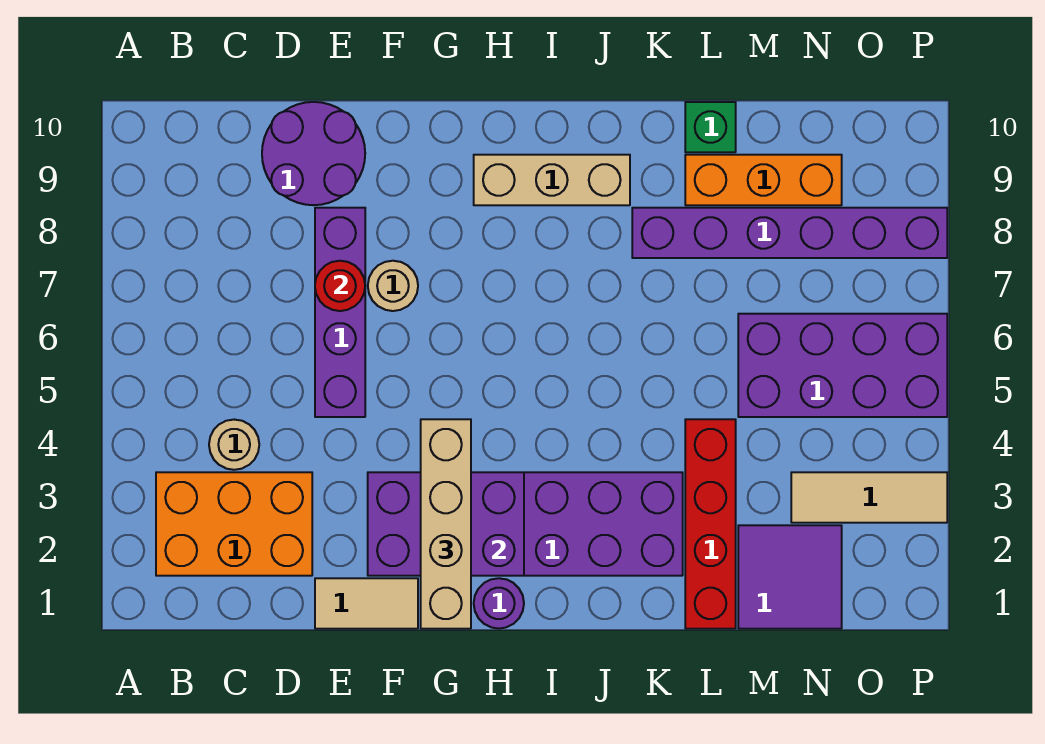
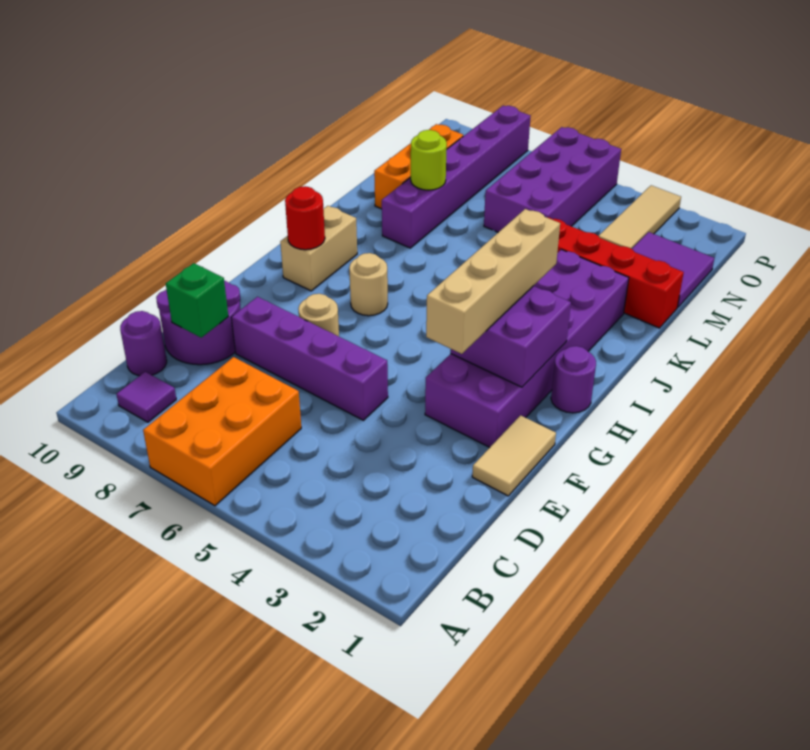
orange 2x3 brick [156,472,312,576] -> orange 2x3 brick moved to [143,357,301,506]
none -> purple 1x1 tile [116,372,176,422]
tan 1x1 round brick [209,420,259,470] -> tan 1x1 round brick moved to [349,253,388,316]
none -> purple 1x1 round brick [120,311,167,376]
red 1x1 round brick [315,261,365,311] -> red 1x1 round brick moved to [285,186,325,250]
tan 1x4 brick [421,419,471,629] -> tan 1x4 brick turned to [426,209,560,354]
tan 1x3 brick [474,155,630,205] -> tan 1x2 brick [280,206,357,291]
none -> lime 1x1 round brick [411,130,447,190]
green 1x1 brick [685,102,736,152] -> green 1x1 brick moved to [166,263,228,337]

